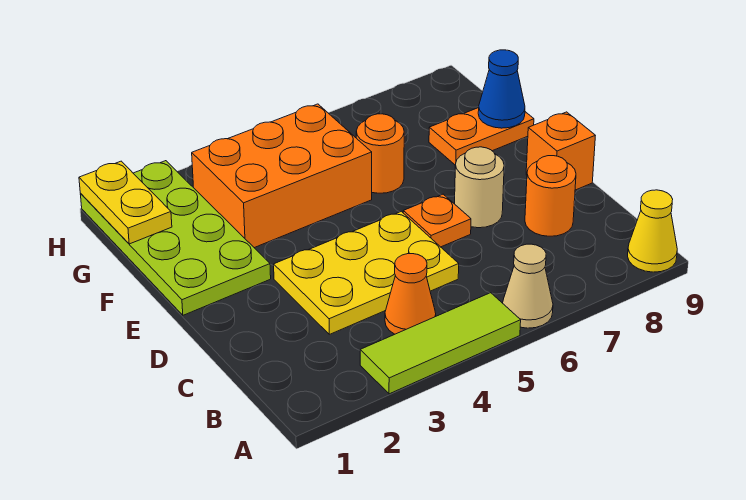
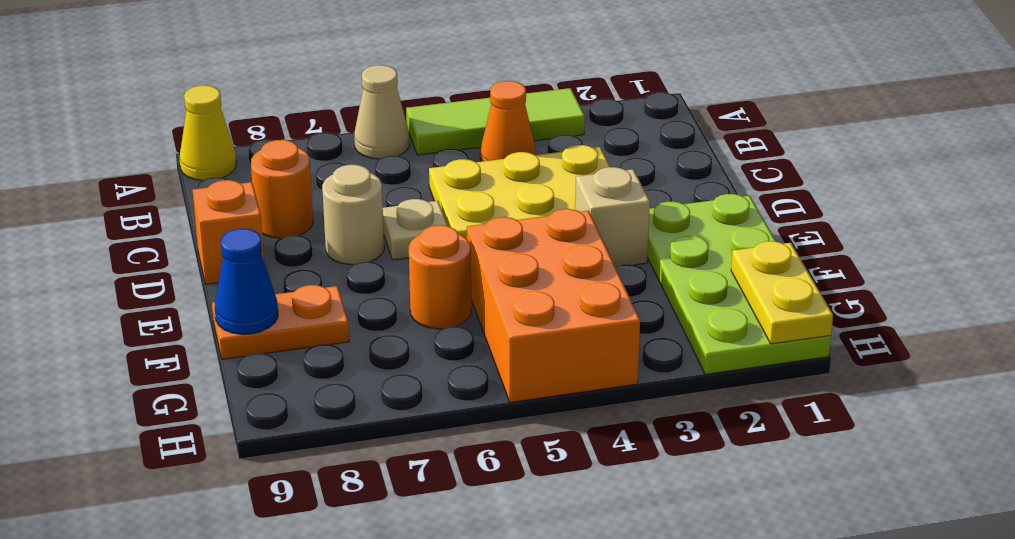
orange 1x1 plate [403,194,471,247] -> tan 1x1 plate [383,199,448,260]
none -> tan 1x1 brick [575,167,650,267]
orange 2x3 brick [192,104,372,248] -> orange 2x3 brick turned to [467,209,640,402]

